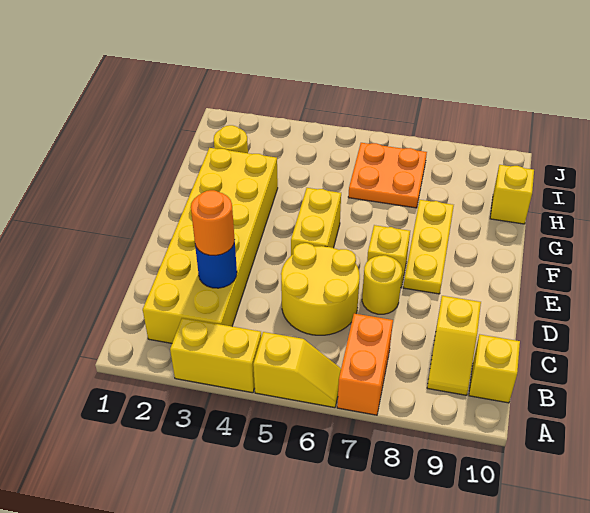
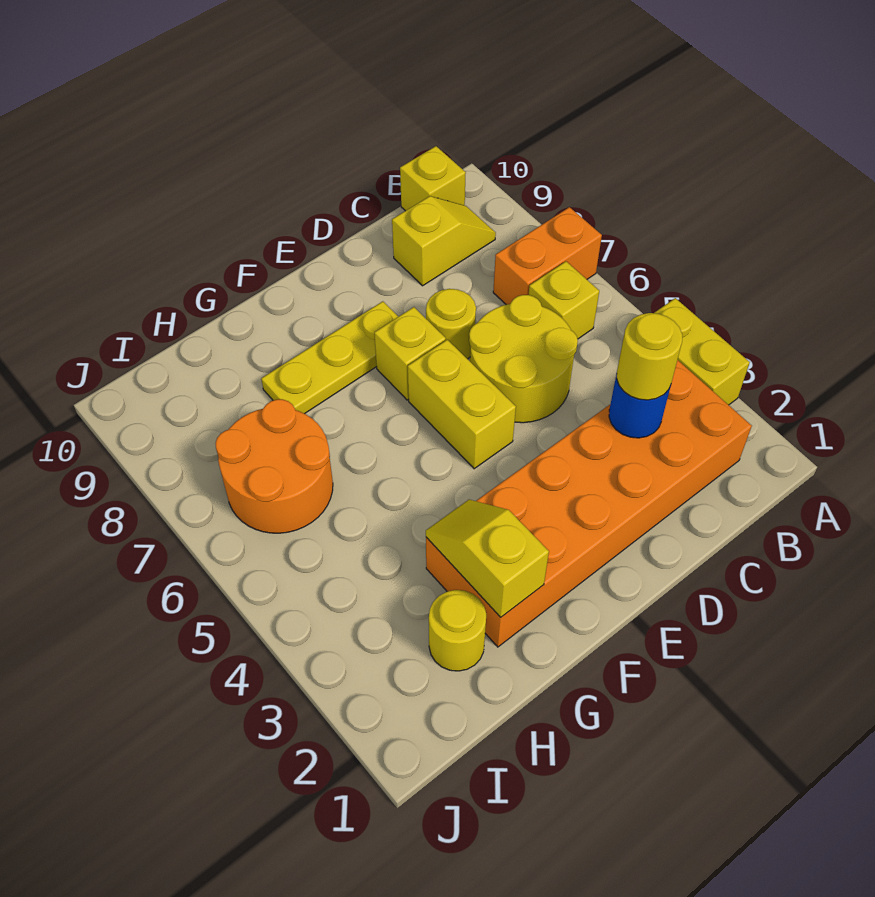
yellow 1x2 slope [253,332,341,408] -> yellow 1x2 slope moved to [426,500,549,617]
yellow 2x6 brick [143,148,278,343] -> orange 2x6 brick [426,360,752,647]
orange 1x1 round brick [191,190,235,256] -> yellow 1x1 round brick [617,313,682,400]
yellow 1x2 brick [291,188,341,255] -> yellow 1x2 brick turned to [408,340,516,469]
orange 2x2 plate [348,143,427,208] -> orange 2x2 round brick [215,399,333,533]
yellow 1x1 brick [490,165,534,224] -> yellow 1x1 brick moved to [529,261,599,339]

